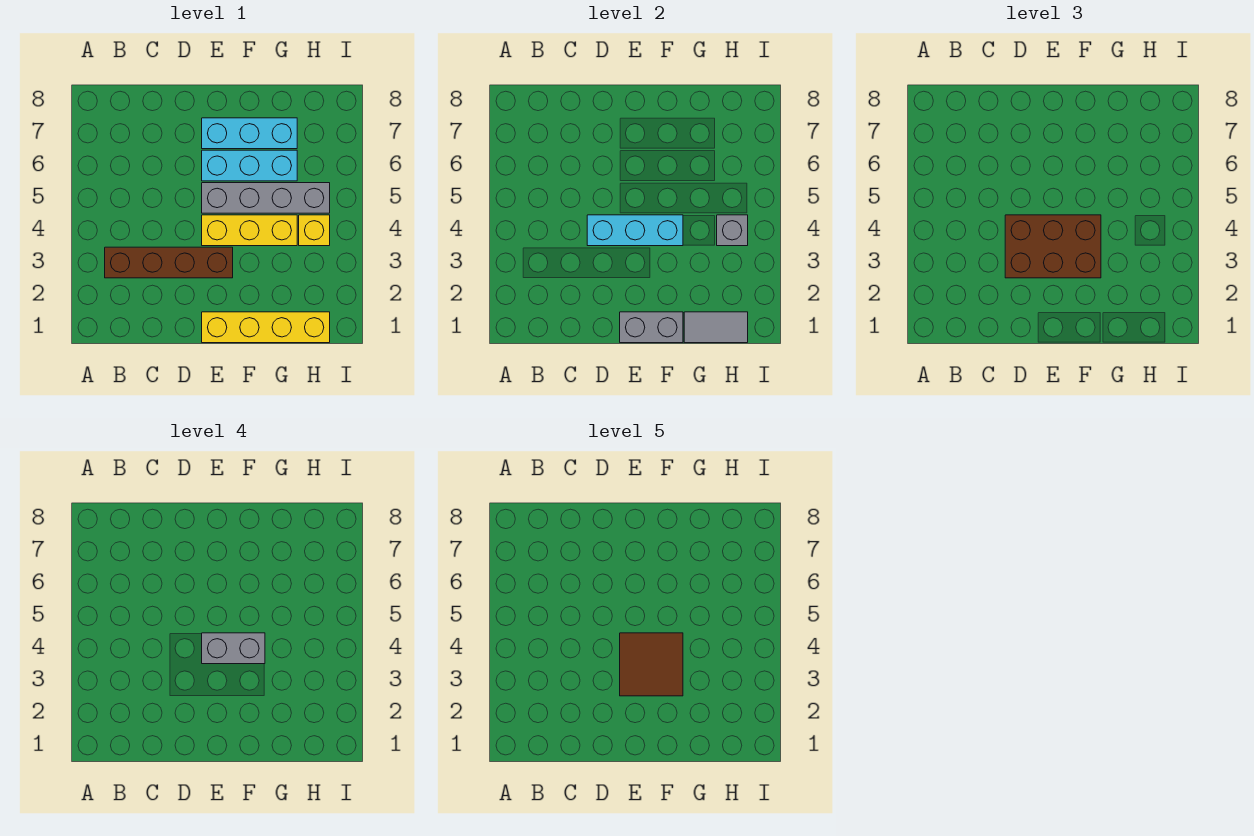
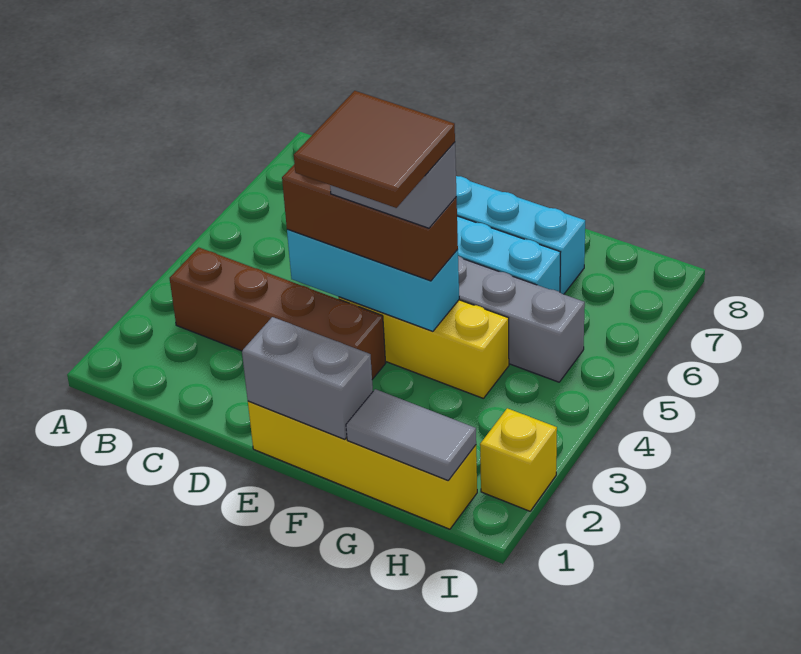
brown 2x3 brick [1005,215,1101,278] -> brown 1x3 brick [282,164,458,281]
yellow 1x1 brick [299,215,330,246] -> yellow 1x1 brick moved to [480,408,557,511]
grey 1x1 brick [717,215,748,246] -> none

